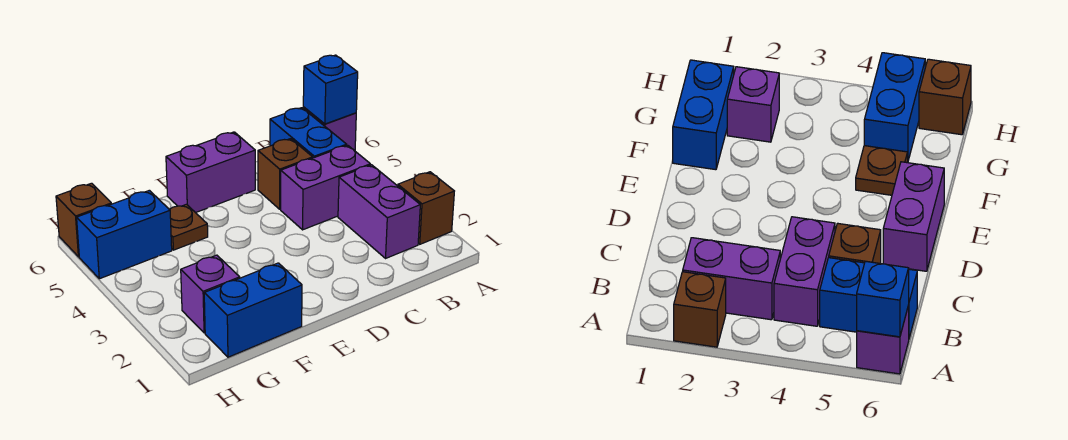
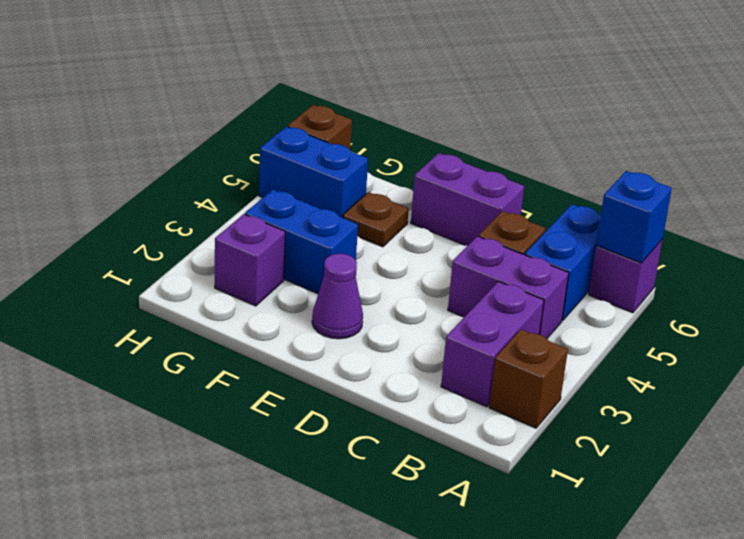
none -> purple 1x1 cone [312,254,363,339]
blue 1x2 brick [204,263,302,357] -> blue 1x2 brick moved to [245,190,358,294]

